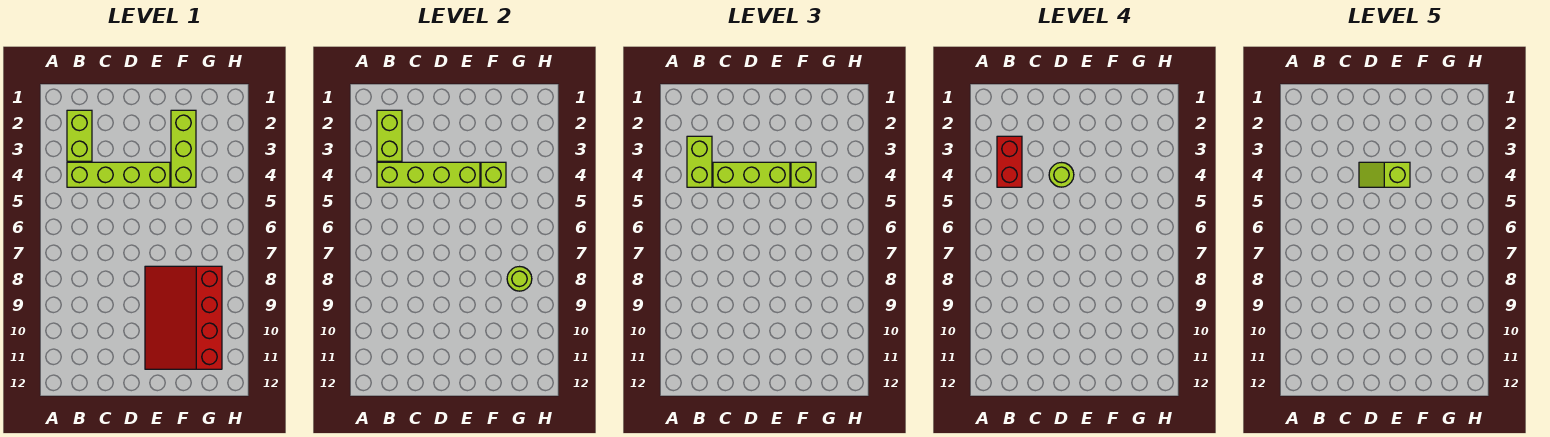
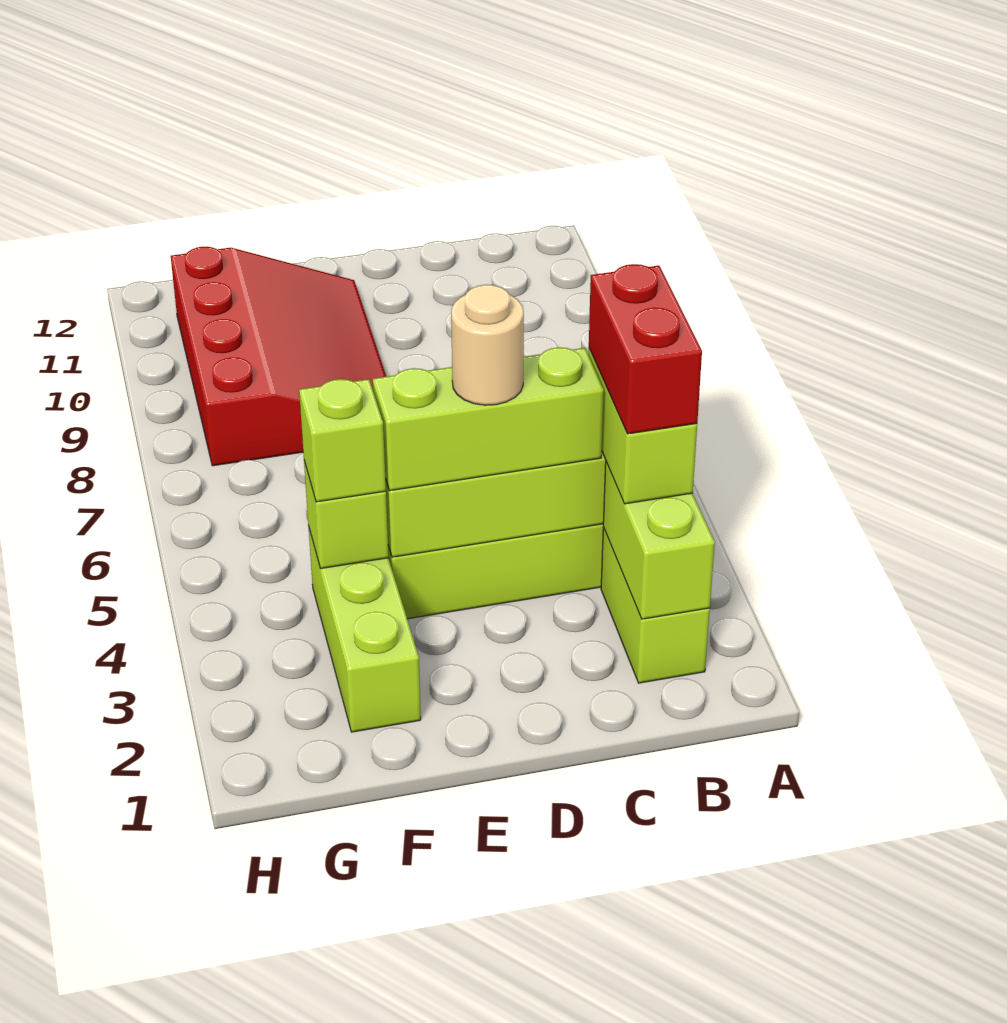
lime 1x1 round brick [1049,163,1074,187] -> tan 1x1 round brick [451,285,524,405]
lime 1x2 slope [1359,162,1410,187] -> none
lime 1x1 round brick [507,267,532,291] -> none

